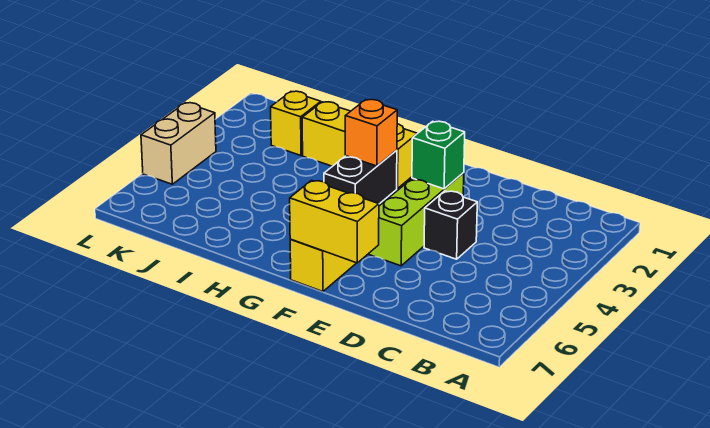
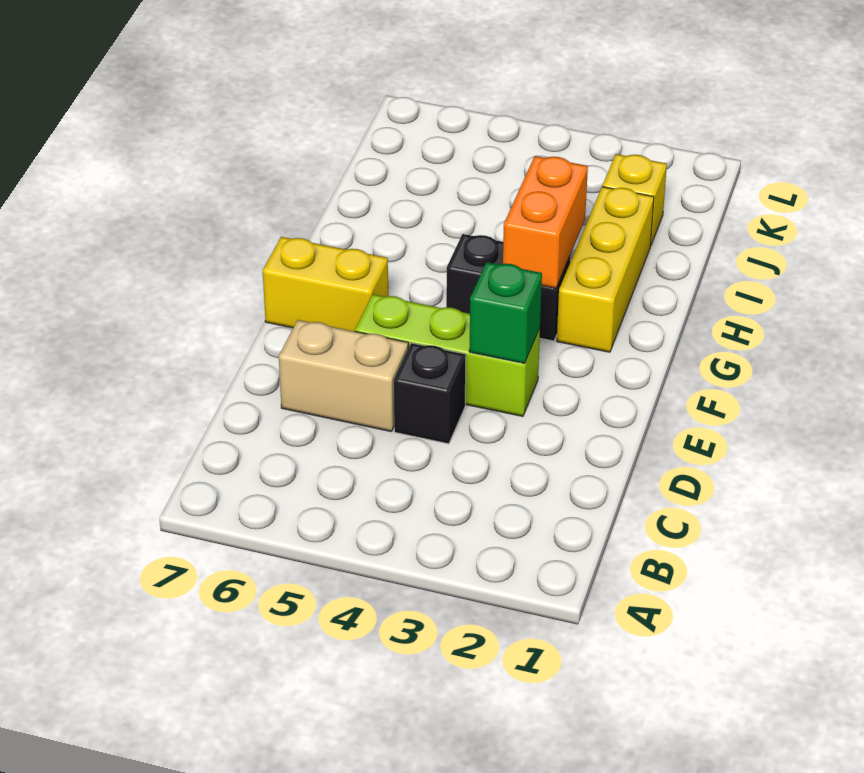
yellow 1x2 brick [290,180,379,263] -> none
orange 1x1 brick [345,100,397,166] -> orange 1x2 brick [503,156,588,288]
tan 1x2 brick [141,103,216,184] -> tan 1x2 brick moved to [279,320,408,432]

